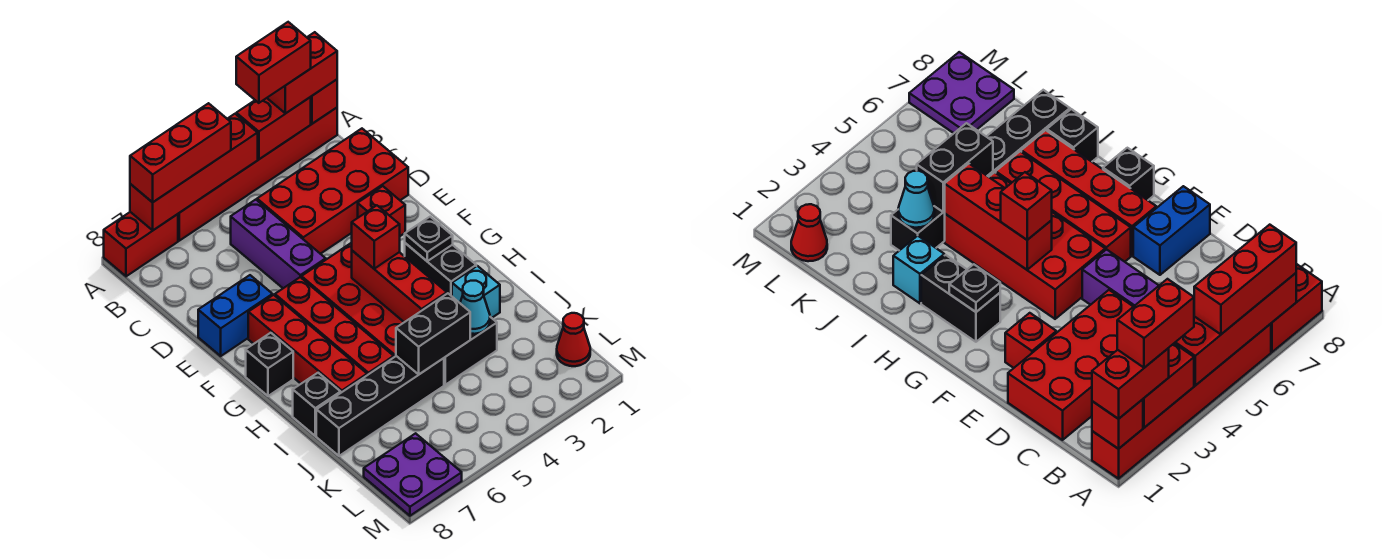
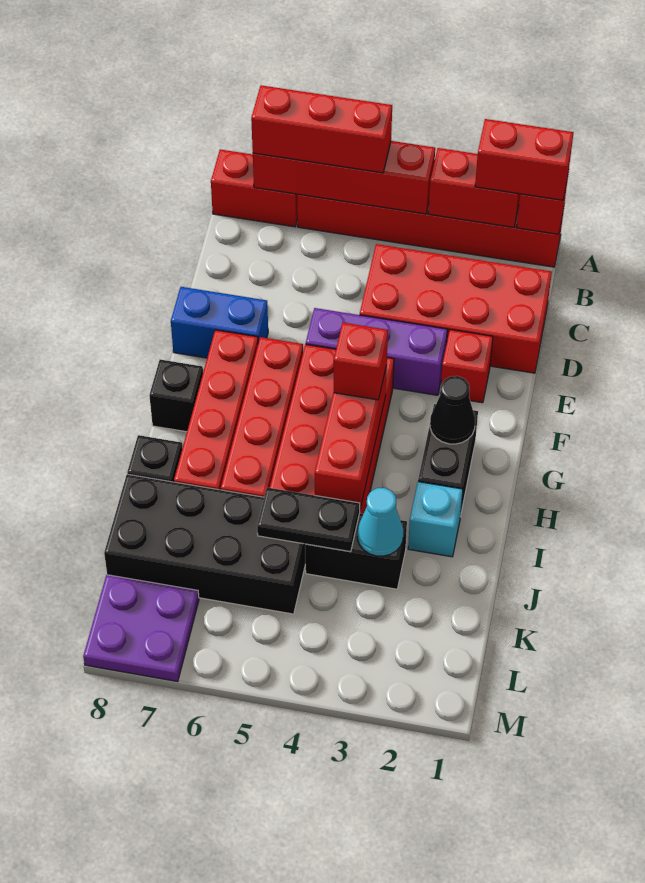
red 1x2 brick [236,22,311,103] -> none
purple 1x3 brick [231,200,326,288] -> purple 1x3 brick turned to [306,308,447,395]
black 1x1 plate [405,217,453,261] -> black 1x1 cone [430,376,475,444]
black 1x2 brick [396,293,470,374] -> black 1x2 plate [257,488,360,552]
black 1x4 brick [316,356,444,456] -> black 2x4 brick [104,474,305,614]
red 1x1 cone [557,313,590,366] -> none

